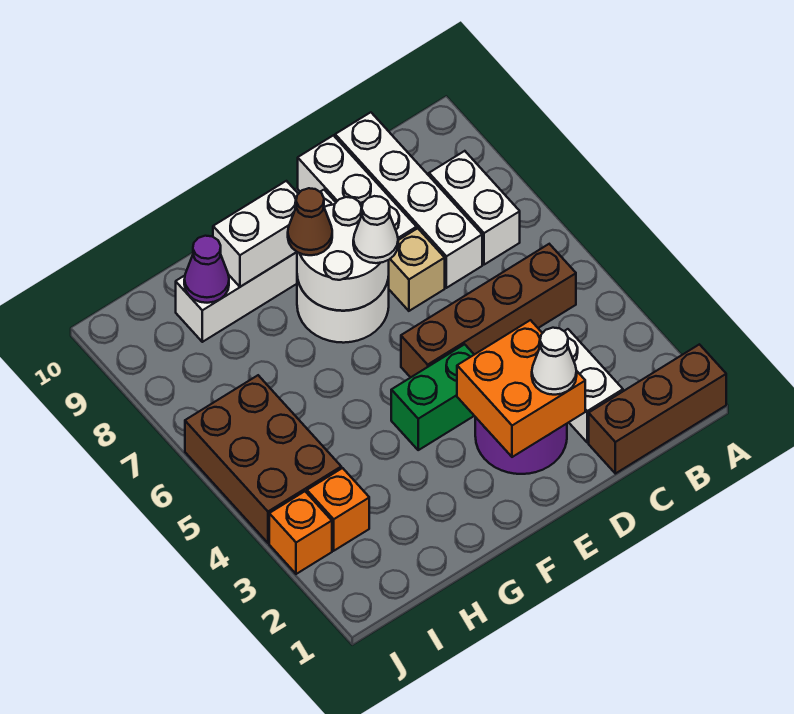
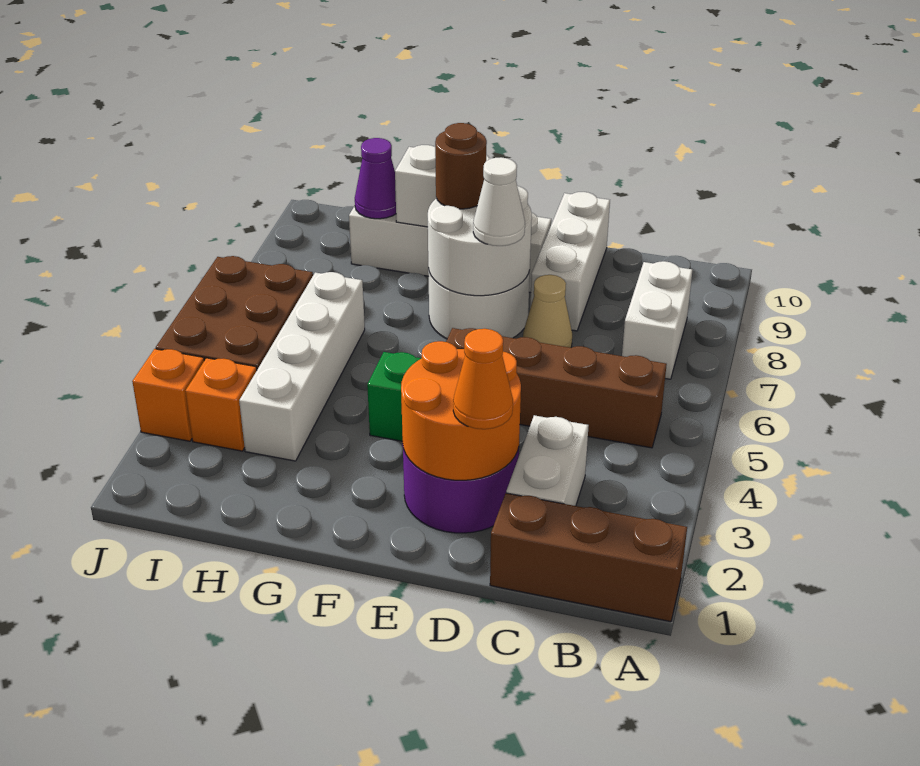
white 1x4 brick [335,112,482,288] -> white 1x4 brick moved to [239,272,365,461]
orange 2x2 brick [457,320,585,457] -> orange 2x2 round brick [401,341,521,480]
white 1x1 cone [532,328,577,395] -> orange 1x1 cone [453,329,513,429]
tan 1x1 brick [388,228,445,311] -> tan 1x1 cone [523,275,572,348]
brown 1x1 cone [288,188,332,255] -> brown 1x1 round brick [435,123,487,209]

